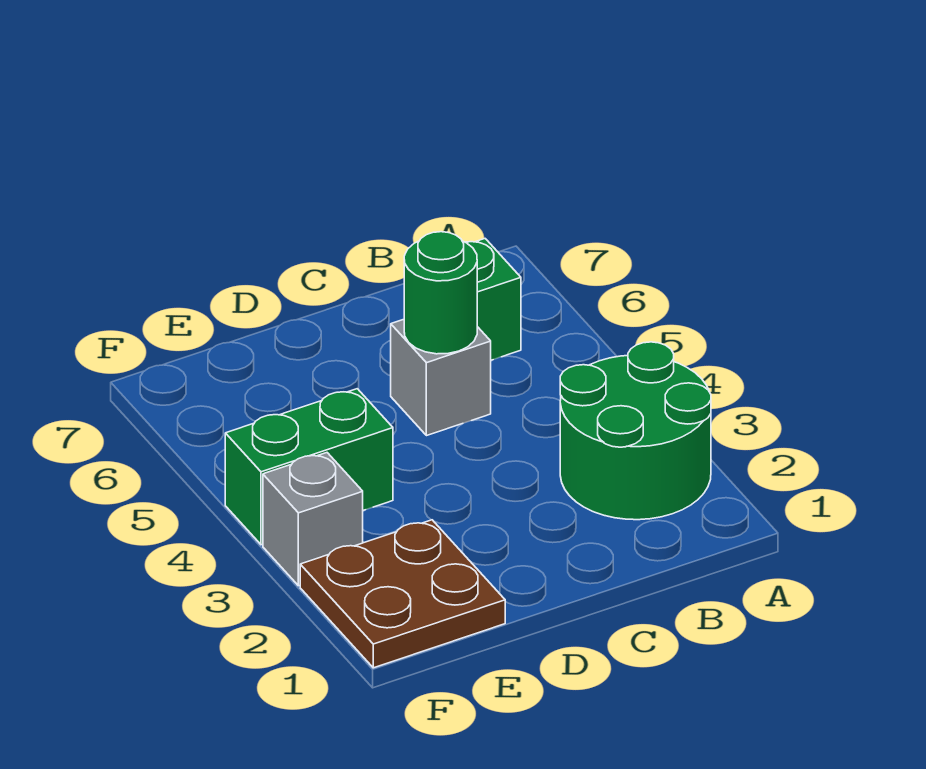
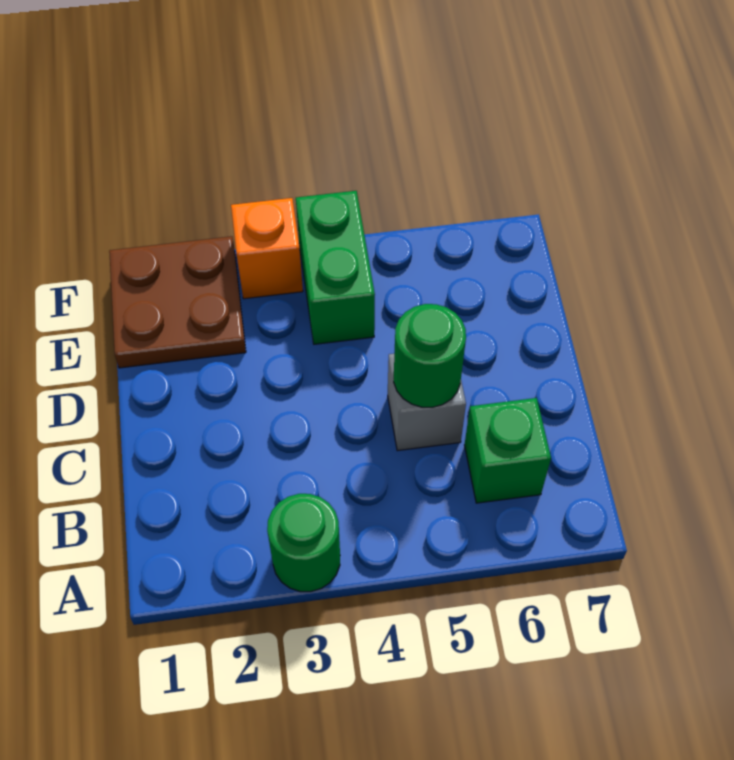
green 2x2 round brick [560,342,711,520] -> green 1x1 round brick [267,494,340,592]
grey 1x1 brick [263,453,363,586] -> orange 1x1 brick [231,198,303,299]

